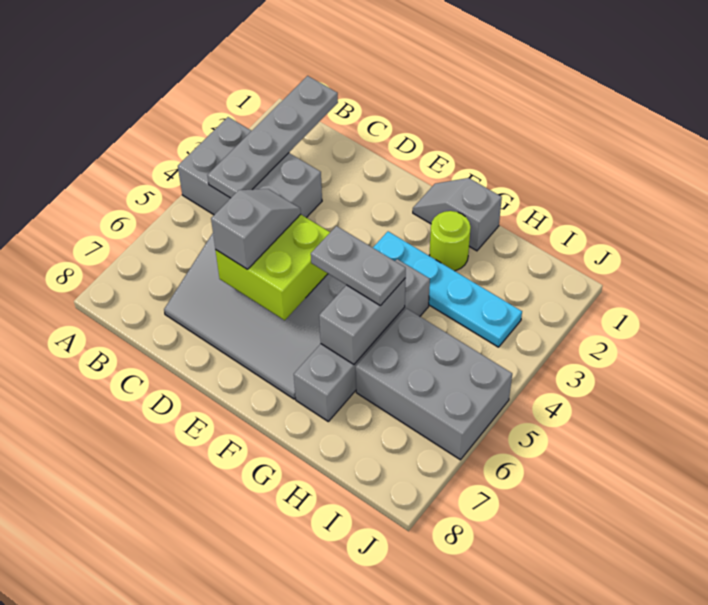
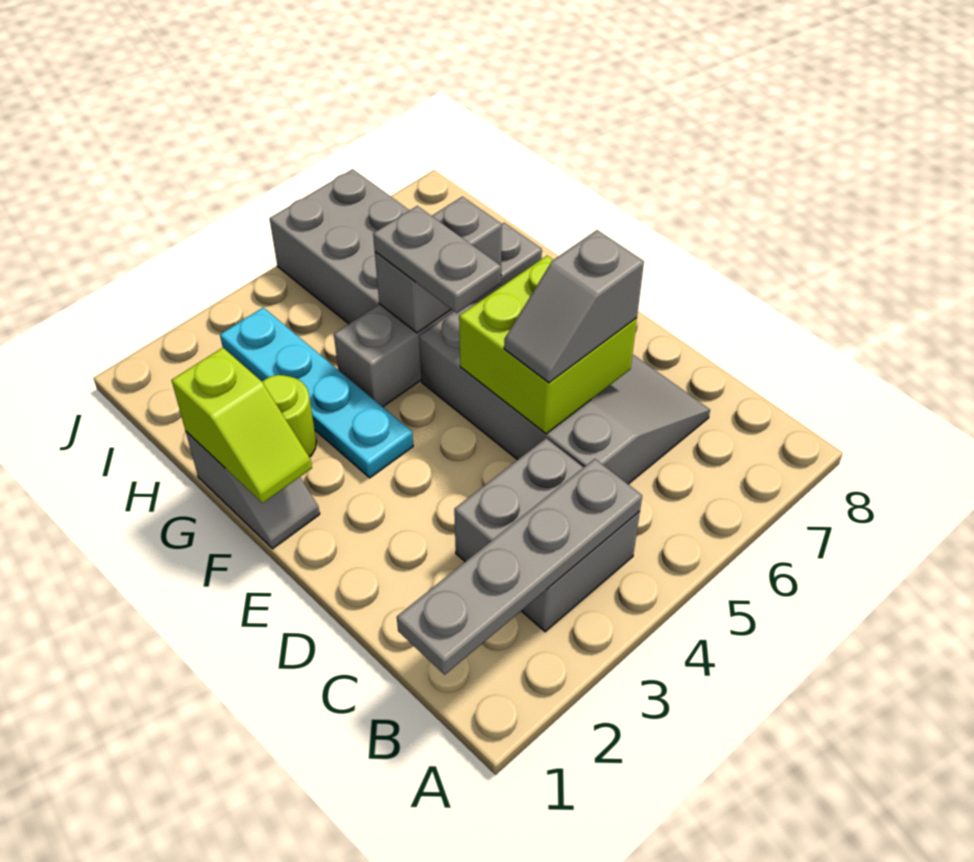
grey 2x3 brick [178,117,322,218] -> grey 2x2 brick [454,438,640,632]
none -> lime 1x2 slope [171,348,312,503]

